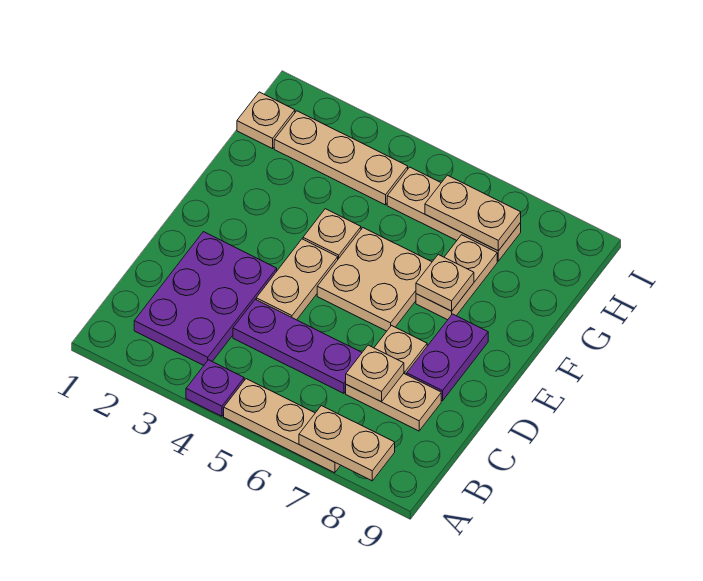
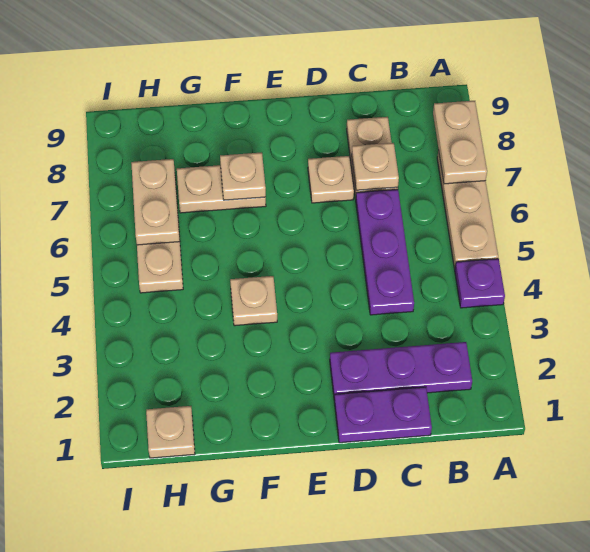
purple 2x3 plate [134,232,277,365] -> purple 1x3 plate [330,342,472,400]
tan 1x2 plate [256,239,338,320] -> none
purple 1x2 plate [407,314,488,401] -> purple 1x2 plate moved to [334,387,432,443]
tan 2x2 plate [317,228,432,331] -> none
tan 1x3 plate [274,111,408,205] -> none

